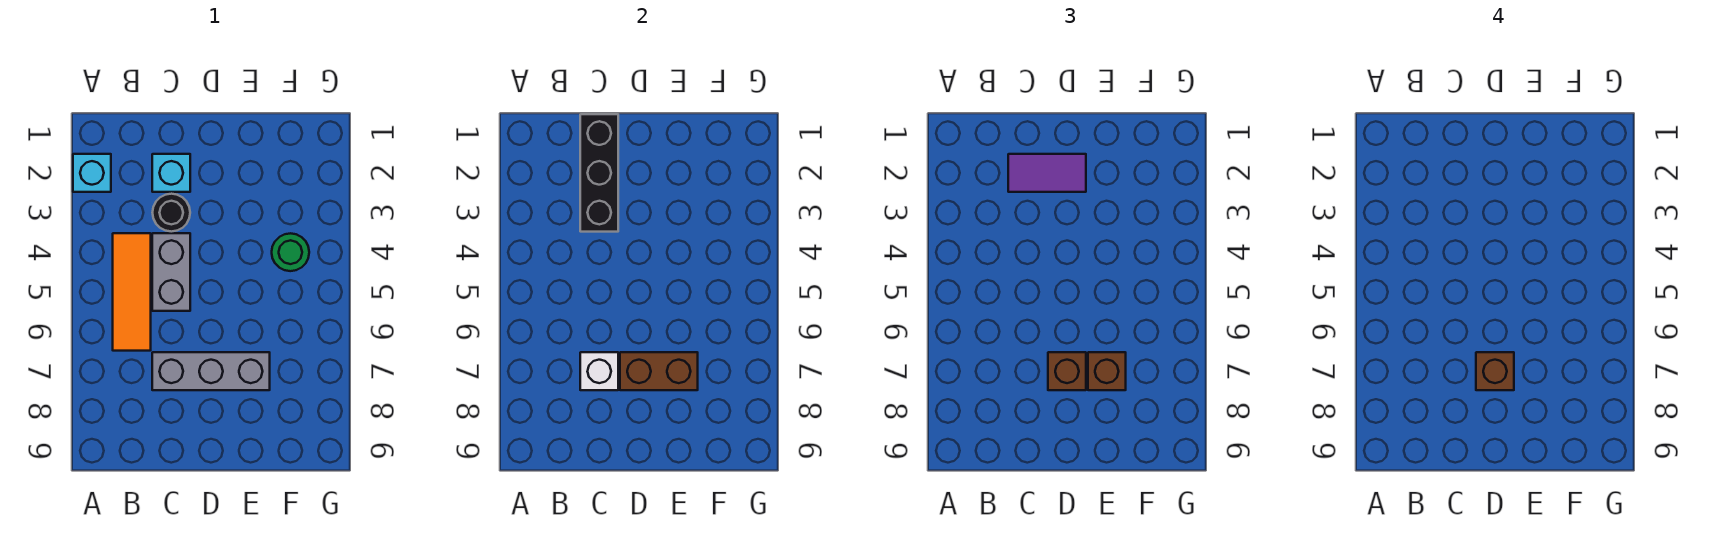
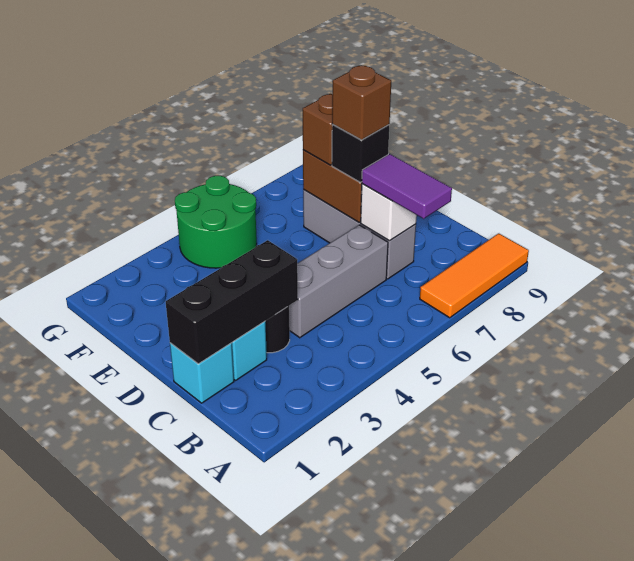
cyan 1x1 brick [73,154,111,192] -> cyan 1x1 brick moved to [170,343,234,403]
orange 1x3 tile [113,233,151,351] -> orange 1x3 tile moved to [420,233,529,318]
purple 1x2 tile [1008,154,1086,192] -> purple 1x2 tile moved to [362,154,452,219]
grey 1x2 brick [152,233,190,311] -> grey 1x3 brick [289,225,388,338]
brown 1x1 brick [1048,352,1086,390] -> black 1x1 brick [332,124,389,182]
green 1x1 round brick [272,233,309,271] -> green 2x2 round brick [175,176,257,268]

